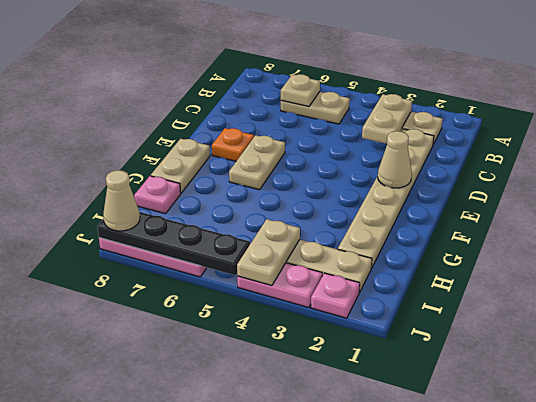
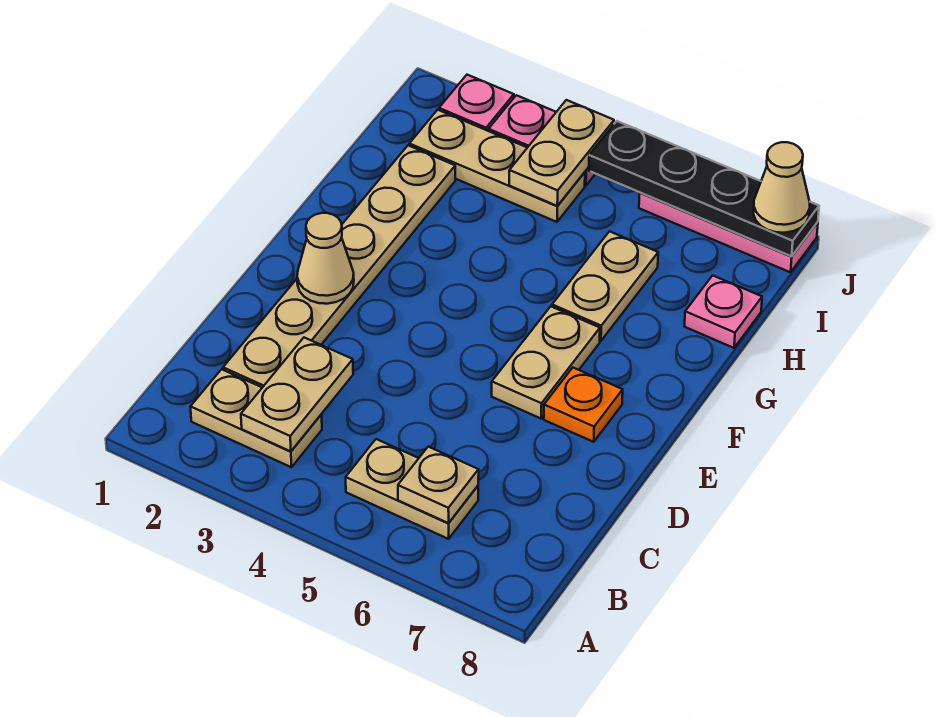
tan 1x2 plate [151,139,210,193] -> tan 1x2 plate moved to [552,231,658,341]

